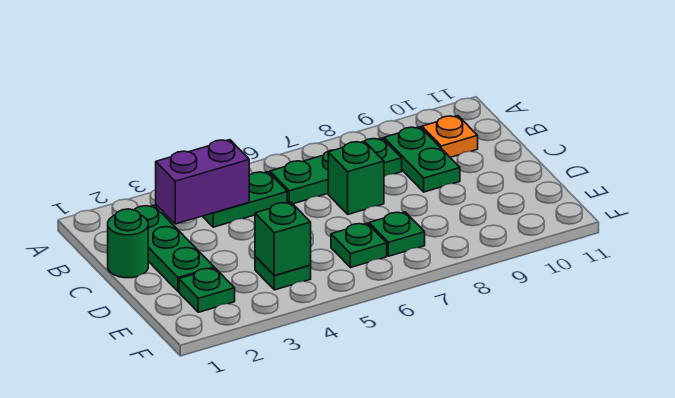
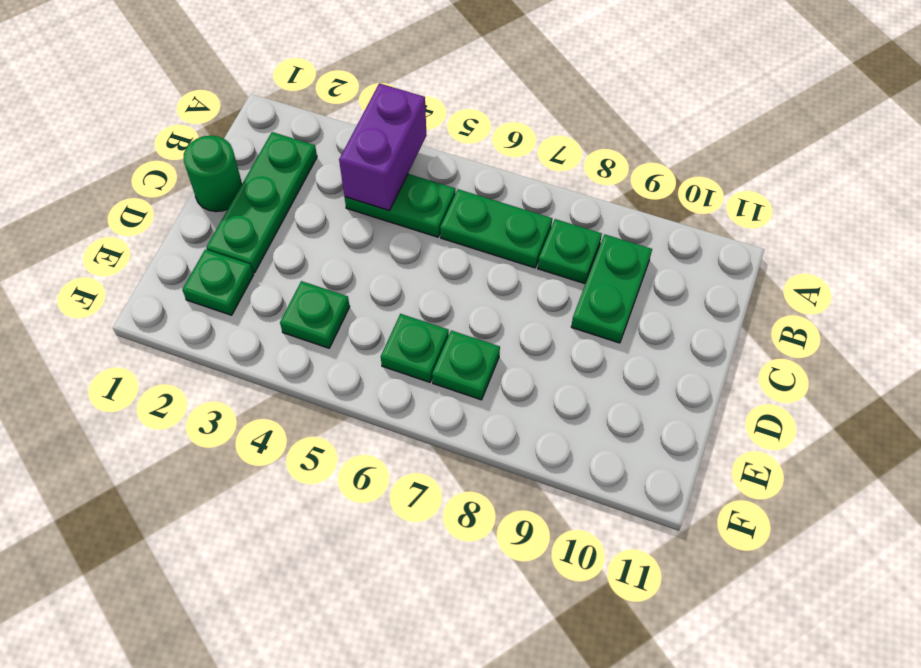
purple 1x2 brick [156,140,249,224] -> purple 1x2 brick turned to [339,83,426,211]
orange 1x1 plate [422,116,478,157] -> none
green 1x1 brick [328,141,384,214] -> none
green 1x1 brick [255,202,311,276] -> none

